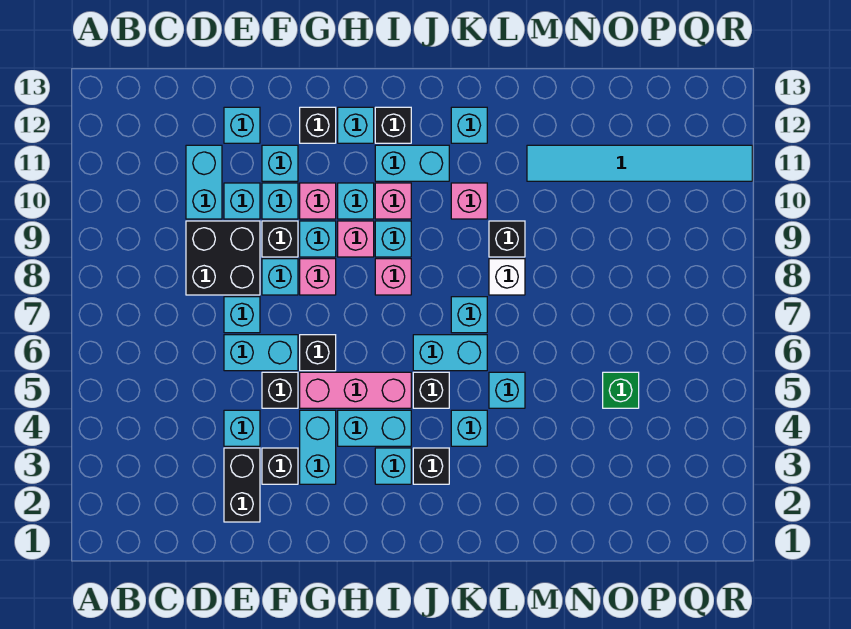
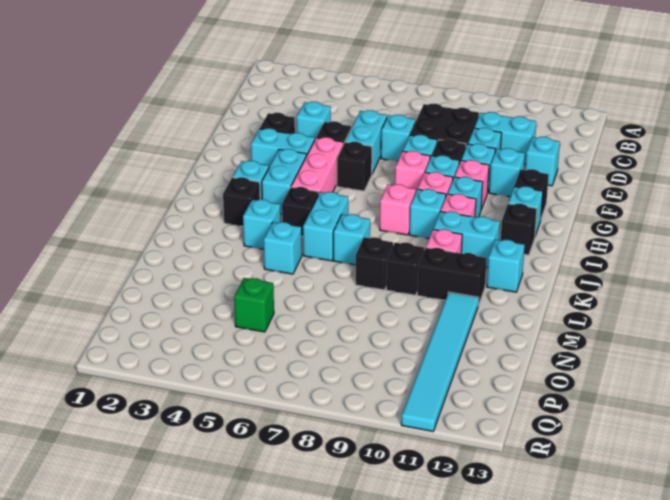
black 1x2 brick [224,448,260,522] -> black 1x2 brick moved to [417,248,487,306]
cyan 1x2 brick [375,145,449,181] -> cyan 1x2 brick turned to [433,211,500,268]
white 1x1 brick [489,259,525,295] -> black 1x1 brick [355,237,393,290]

